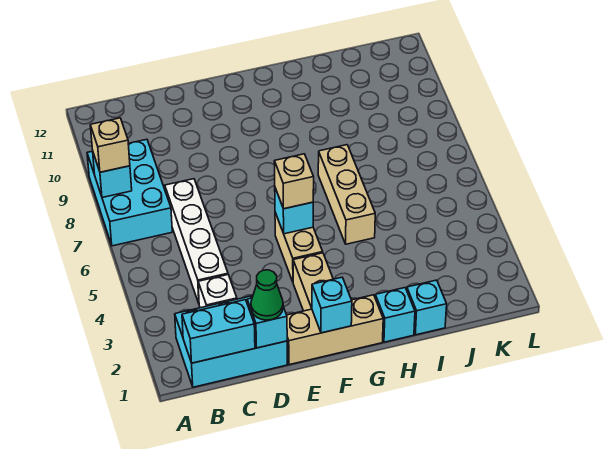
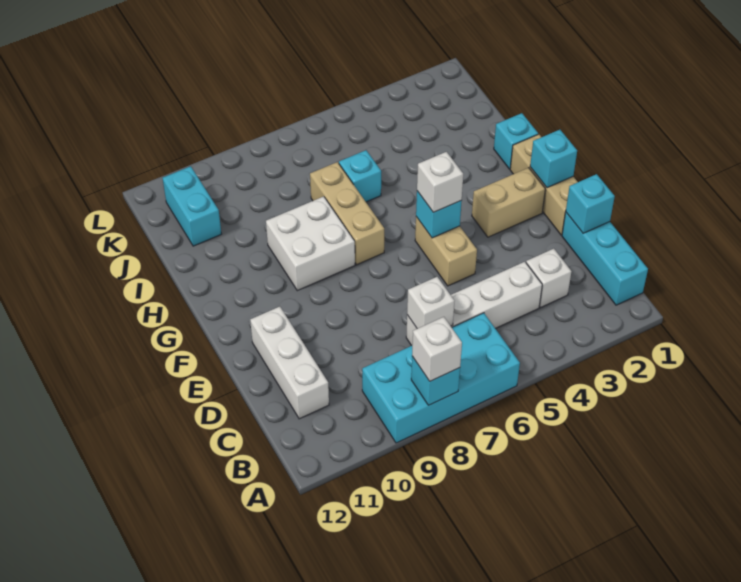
cyan 2x3 brick [87,139,172,246] -> cyan 2x4 brick [362,313,520,443]
tan 1x1 brick [90,118,130,172] -> white 1x1 brick [412,317,462,381]
cyan 2x3 brick [175,296,287,387] -> cyan 1x3 brick [562,213,648,305]
cyan 1x2 brick [182,300,255,363] -> cyan 1x2 brick moved to [163,166,221,246]
none -> white 1x1 brick [407,277,454,329]
none -> white 1x3 brick [250,307,329,419]
green 1x1 cone [251,270,283,320] -> none
tan 1x2 brick [275,213,323,282] -> tan 1x2 brick turned to [415,217,477,286]
tan 1x1 brick [274,154,314,209] -> white 1x1 brick [417,152,463,212]
none -> white 2x2 brick [266,196,355,291]
tan 1x3 brick [318,145,375,244] -> tan 1x3 brick turned to [310,162,384,265]
cyan 1x1 brick [407,280,447,335] -> cyan 1x1 brick moved to [339,150,381,202]

